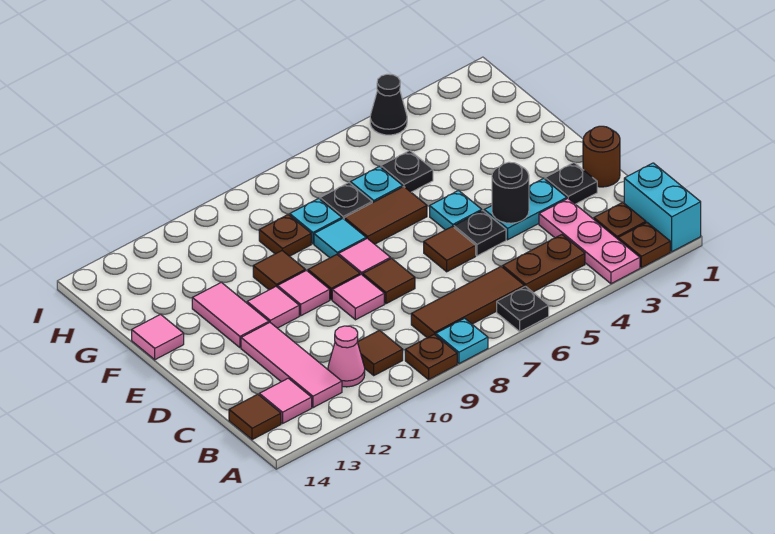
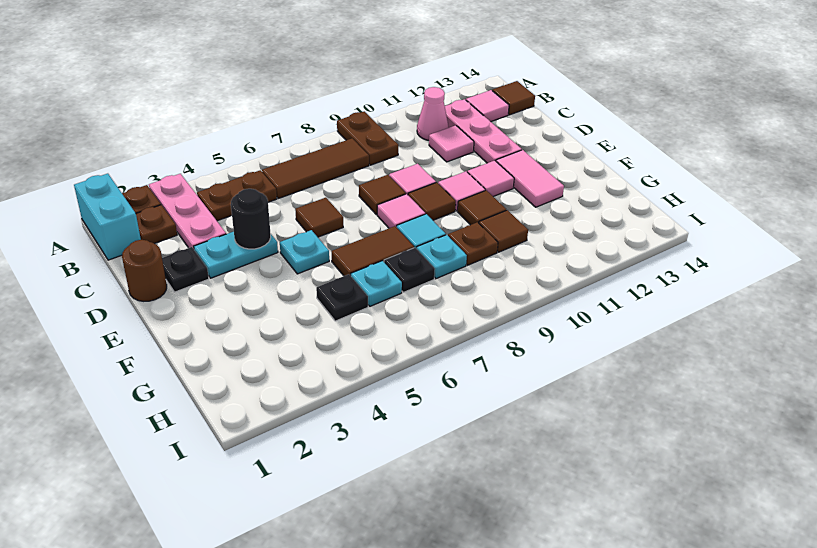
black 1x1 plate [497,286,549,331] -> none
cyan 1x1 plate [436,318,488,364] -> none
brown 1x1 plate [405,334,457,380] -> brown 1x2 plate [337,111,398,165]
brown 1x1 tile [357,330,403,375] -> brown 1x1 tile moved to [479,210,528,252]
pink 1x3 tile [241,323,342,408] -> pink 1x3 plate [445,99,522,163]
black 1x1 plate [454,211,506,256] -> none
pink 1x1 tile [132,314,184,360] -> pink 1x1 tile moved to [429,125,474,162]
black 1x1 cone [370,74,407,135] -> none

